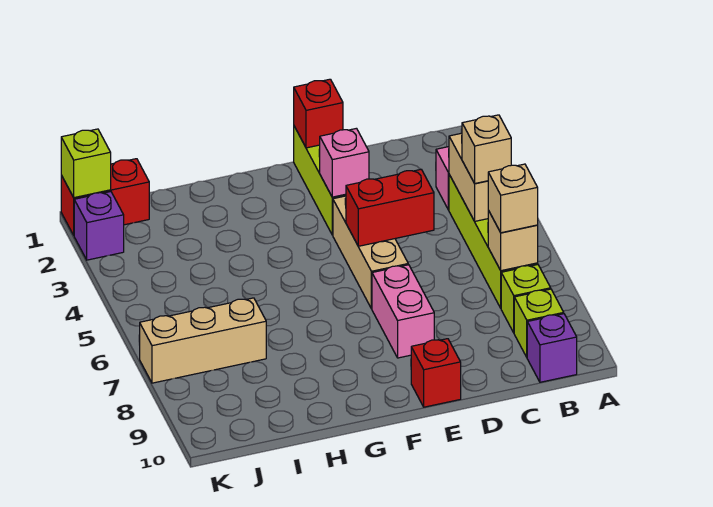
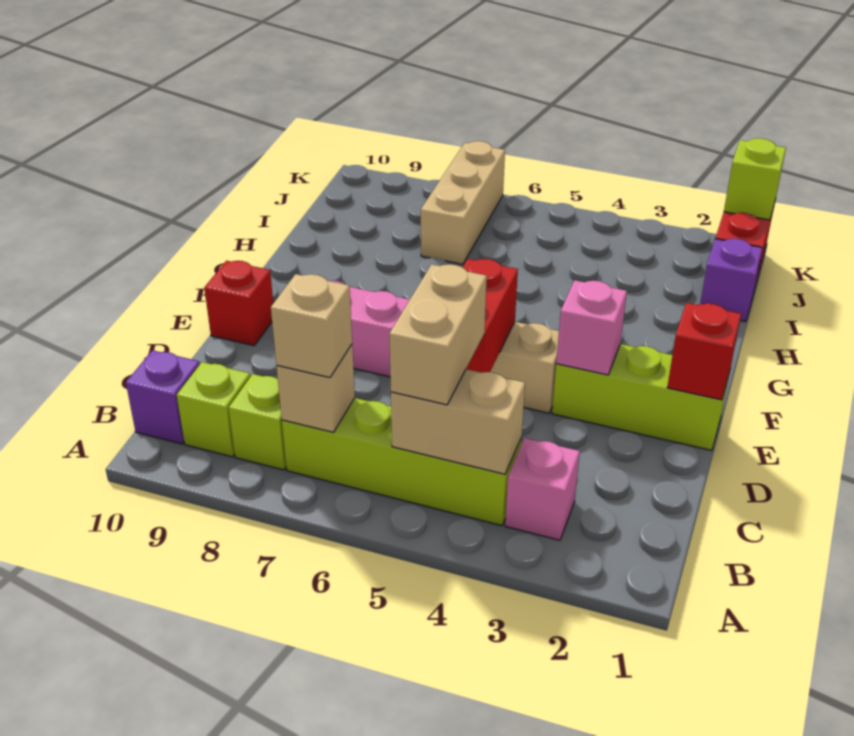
tan 1x1 brick [462,115,511,184] -> tan 1x2 brick [389,264,487,405]
purple 1x1 brick [74,192,124,260] -> purple 1x1 brick moved to [700,239,762,322]

